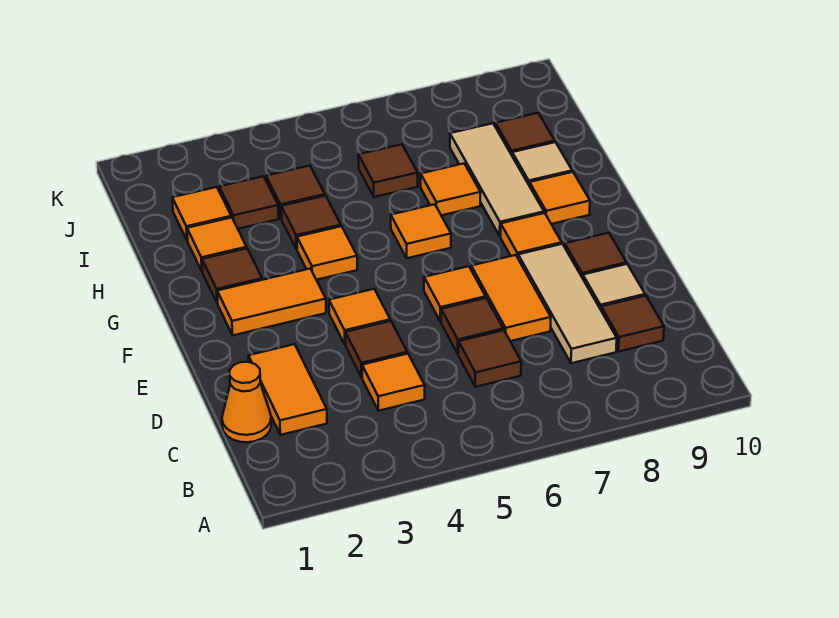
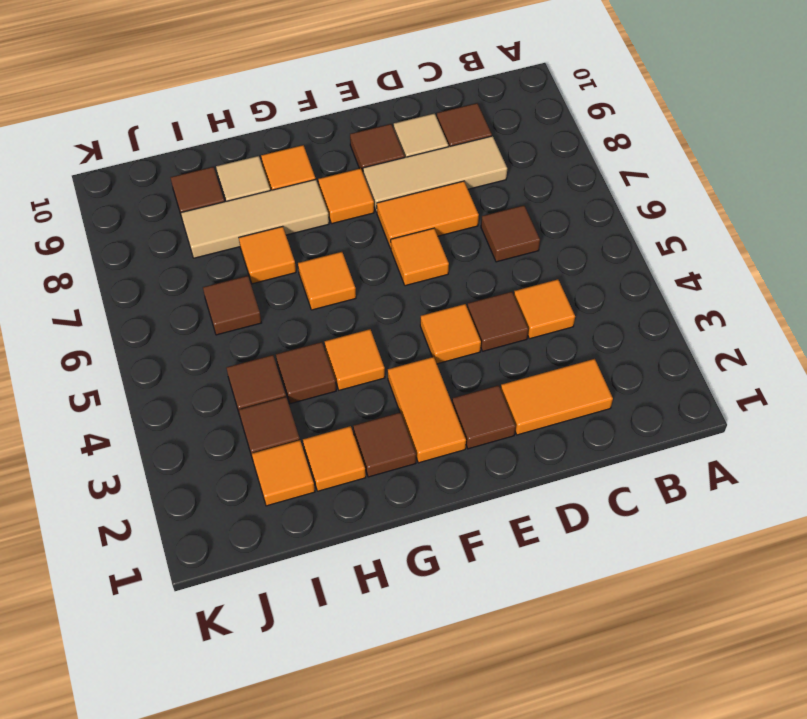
orange 1x1 cone [222,362,271,442] -> none
brown 1x1 tile [441,298,503,354] -> brown 1x1 tile moved to [452,385,516,449]

